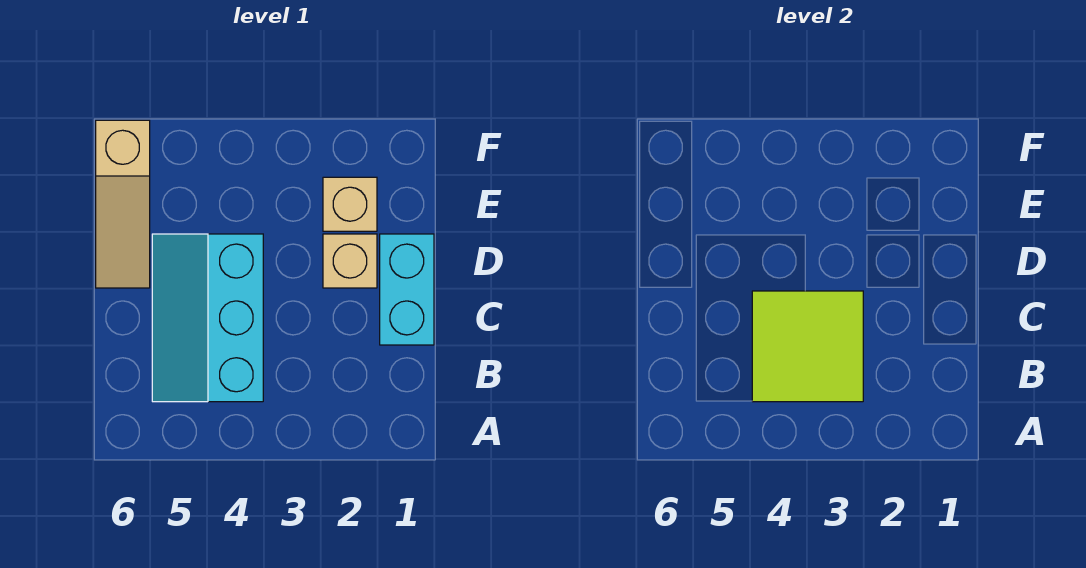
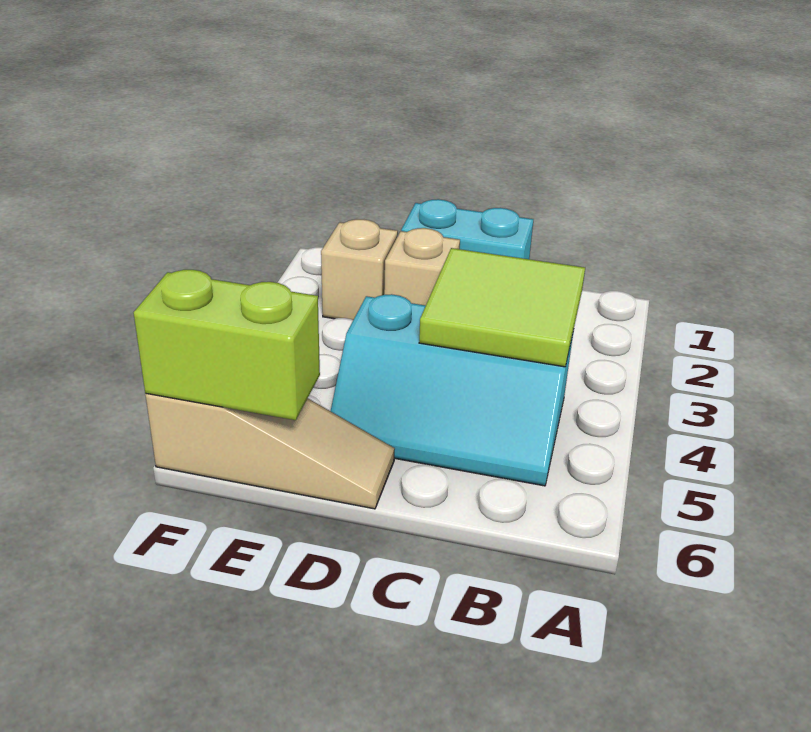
none -> lime 1x2 brick [134,270,320,420]

